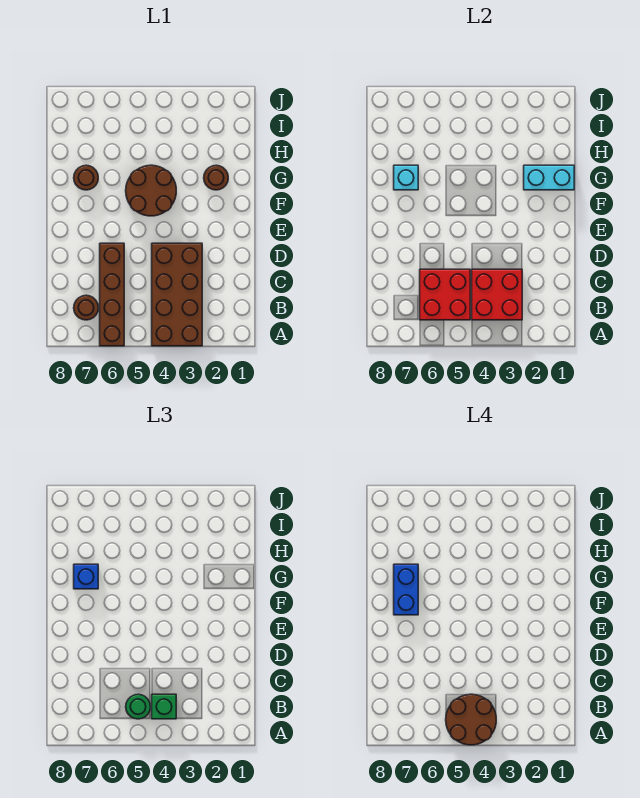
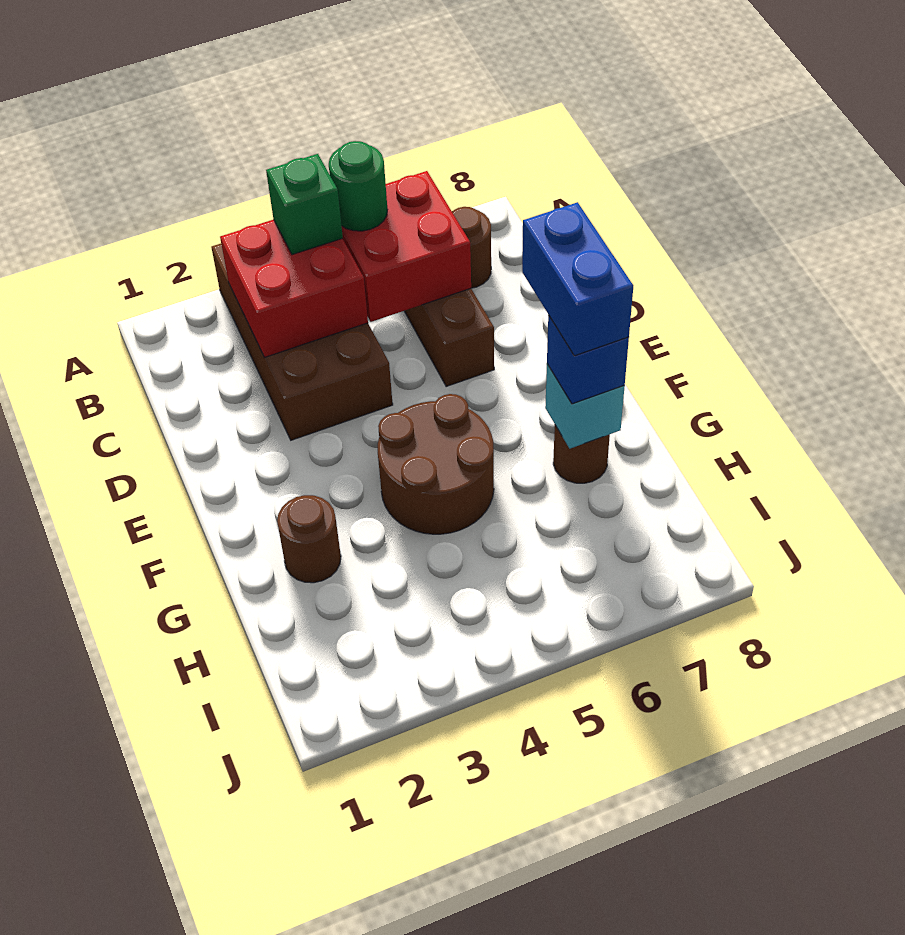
brown 2x2 round brick [446,694,496,745] -> none
cyan 1x2 brick [524,165,574,190] -> none

